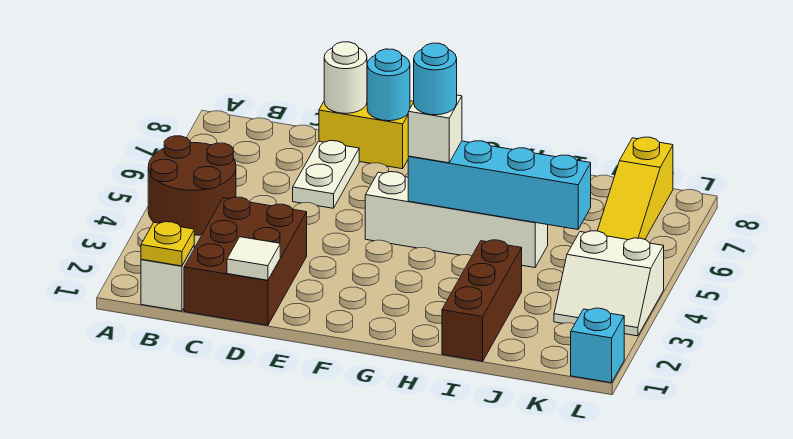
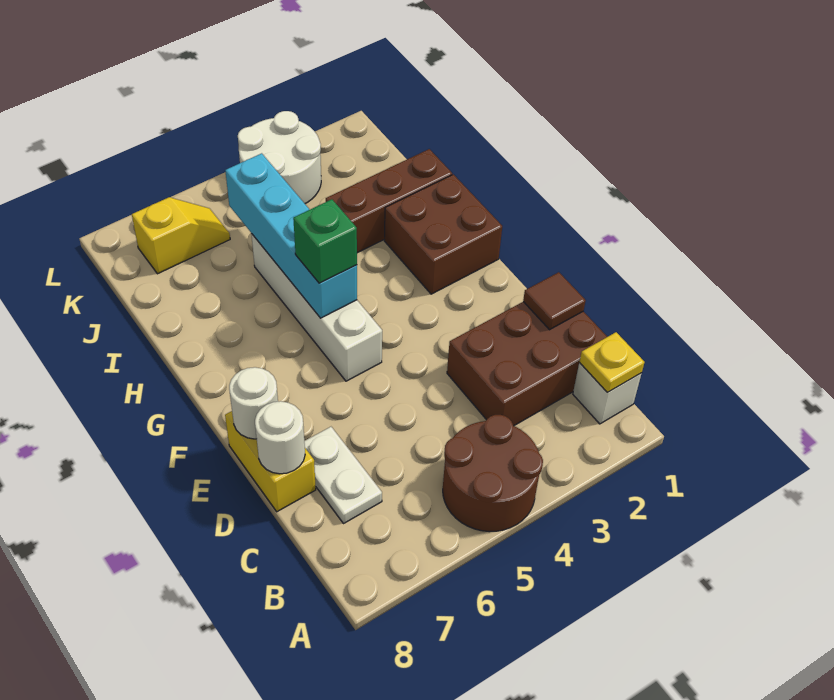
white 1x1 tile [227,237,280,280] -> brown 1x1 tile [523,272,586,330]
white 1x2 plate [293,141,359,208] -> white 1x2 plate turned to [304,427,382,523]
cyan 1x1 round brick [367,49,410,121] -> white 1x1 round brick [229,367,278,439]
none -> brown 2x2 brick [384,174,502,294]
white 1x1 brick [408,95,462,163] -> green 1x1 brick [293,199,357,283]
cyan 1x1 round brick [414,43,457,115] -> none
white 2x2 slope [554,231,664,336] -> white 2x2 round brick [238,111,321,204]
yellow 1x3 slope [598,137,673,240] -> yellow 1x2 slope [132,197,230,274]
cyan 1x1 brick [571,308,624,383] -> none

